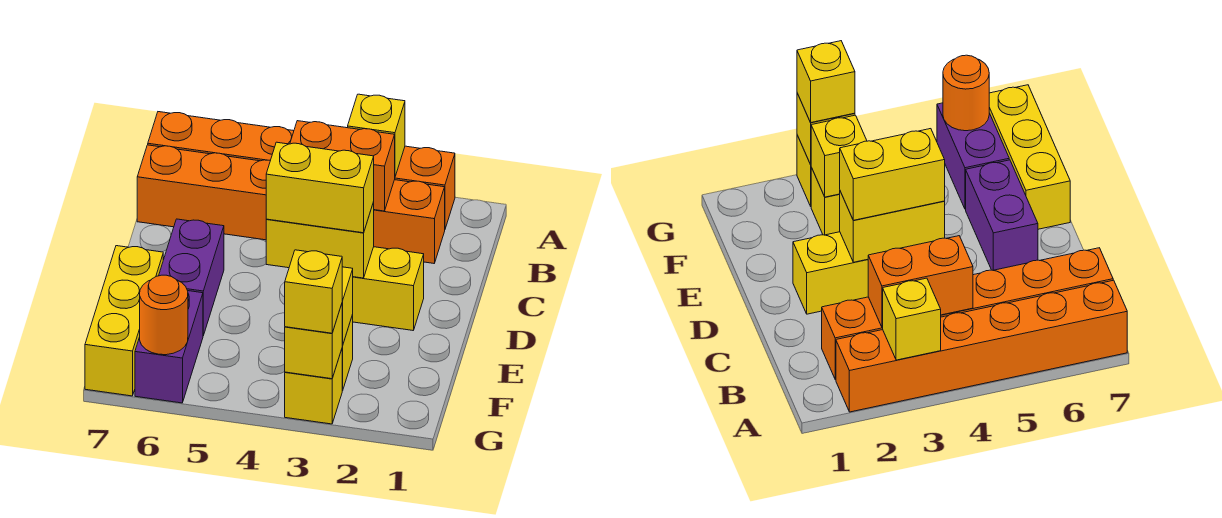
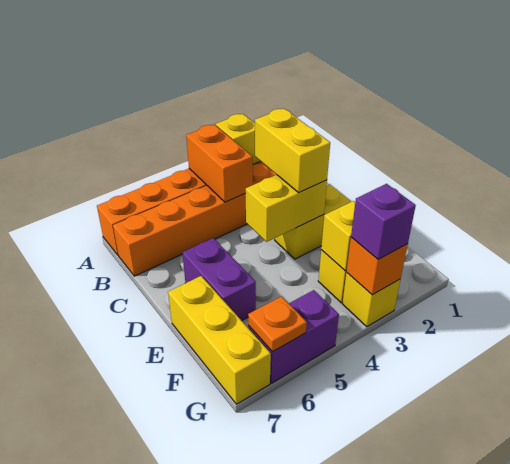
orange 1x2 brick [290,121,395,211] -> orange 1x2 brick turned to [186,124,253,202]
yellow 1x2 brick [266,142,374,233] -> yellow 1x2 brick turned to [255,108,330,193]
purple 1x2 brick [135,291,203,403] -> purple 1x2 brick turned to [248,290,339,383]
yellow 1x1 brick [285,304,342,379] -> orange 1x1 brick [346,237,408,295]
yellow 1x1 brick [285,250,343,333] -> purple 1x1 brick [351,184,416,259]
orange 1x1 round brick [140,275,188,355] -> orange 1x1 plate [248,296,307,352]

